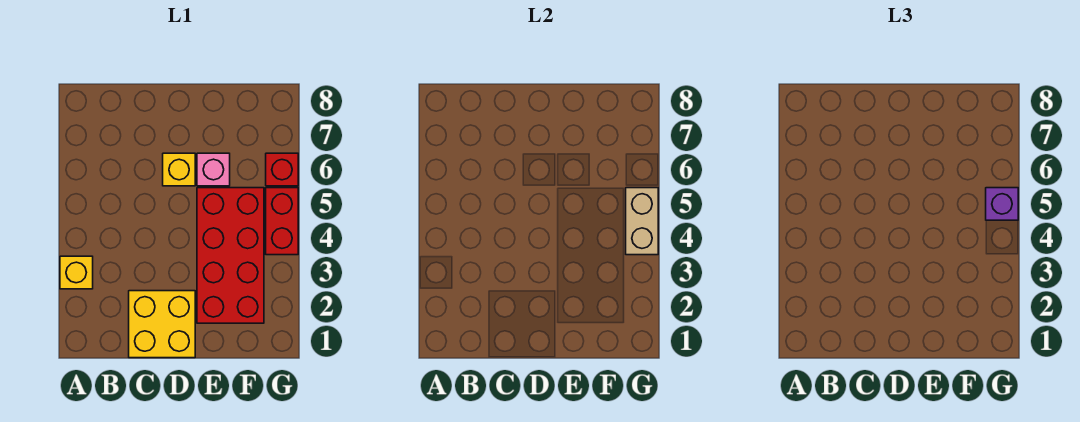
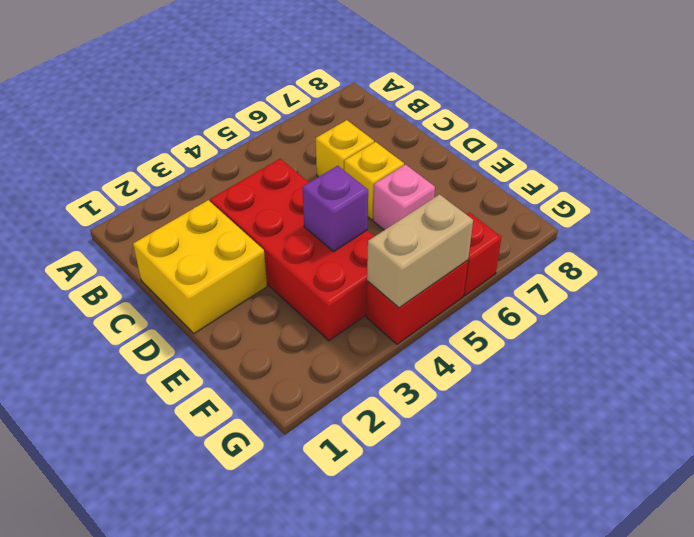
yellow 1x1 brick [60,256,93,289] -> yellow 1x1 brick moved to [316,120,374,177]
red 2x4 brick [197,188,264,323] -> red 2x4 brick turned to [210,159,375,341]
purple 1x1 brick [986,188,1018,220] -> purple 1x1 brick moved to [302,166,368,252]

